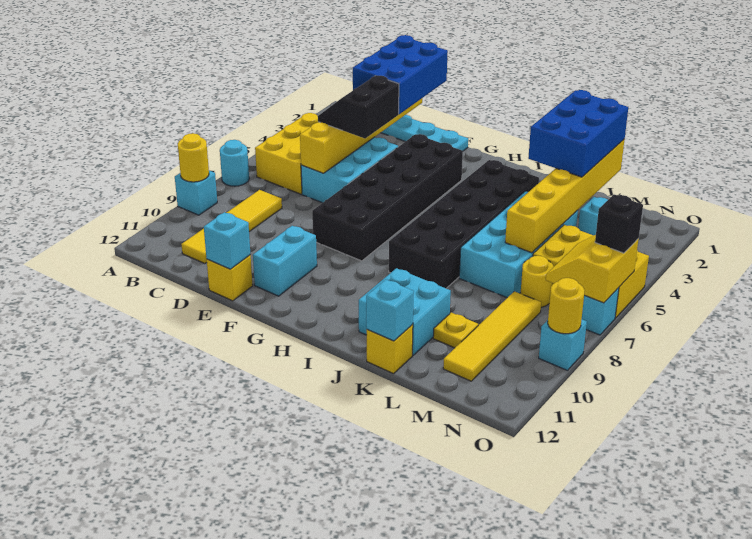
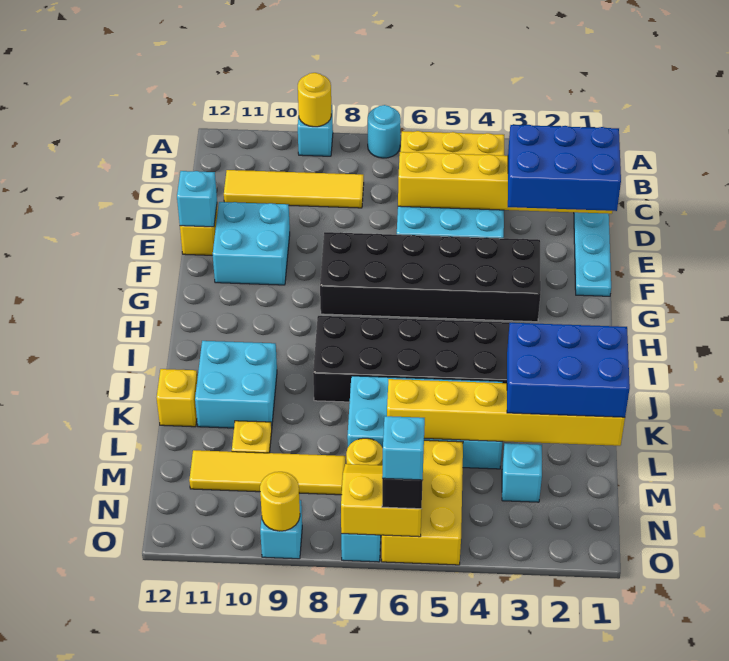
black 2x2 slope [318,76,399,138] -> none
cyan 1x2 brick [253,226,317,296] -> cyan 2x2 brick [213,202,290,285]
cyan 1x1 brick [366,280,414,341] -> cyan 1x1 brick moved to [382,416,425,480]

